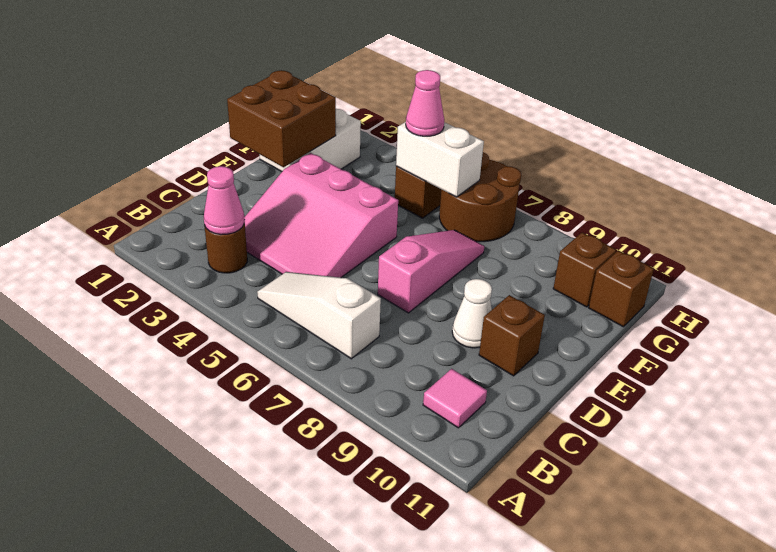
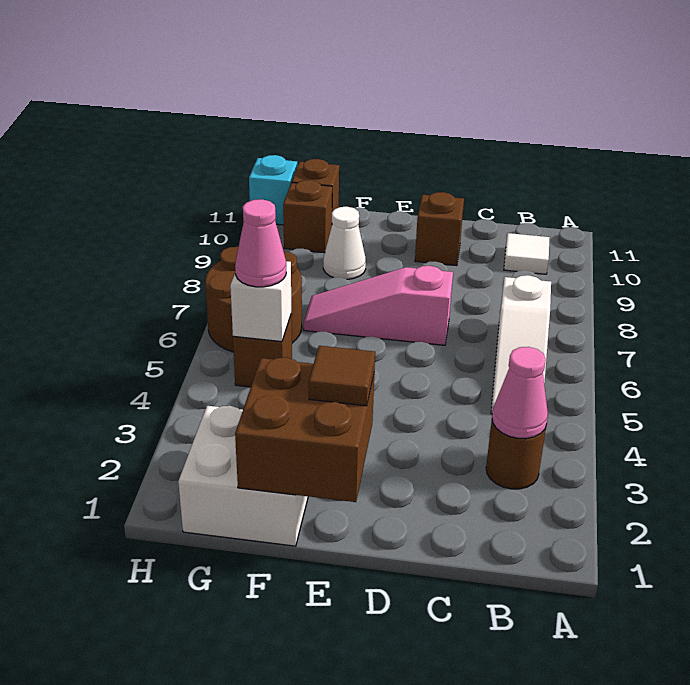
pink 1x1 tile [423,369,487,428] -> white 1x1 tile [504,233,550,274]
pink 3x3 slope [244,153,398,278] -> none
white 1x1 cone [452,279,492,348] -> white 1x1 cone moved to [323,207,366,279]
none -> brown 1x1 tile [309,346,375,406]
white 1x2 brick [396,122,484,197] -> white 1x1 brick [230,261,291,342]
none -> cyan 1x1 brick [249,155,297,225]

